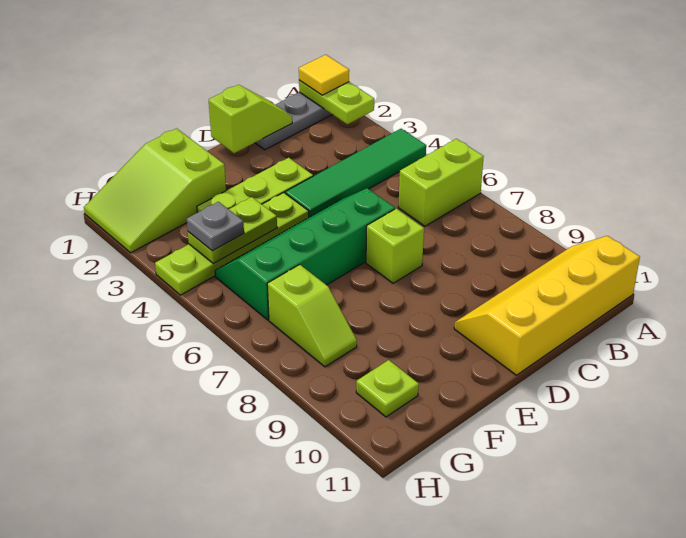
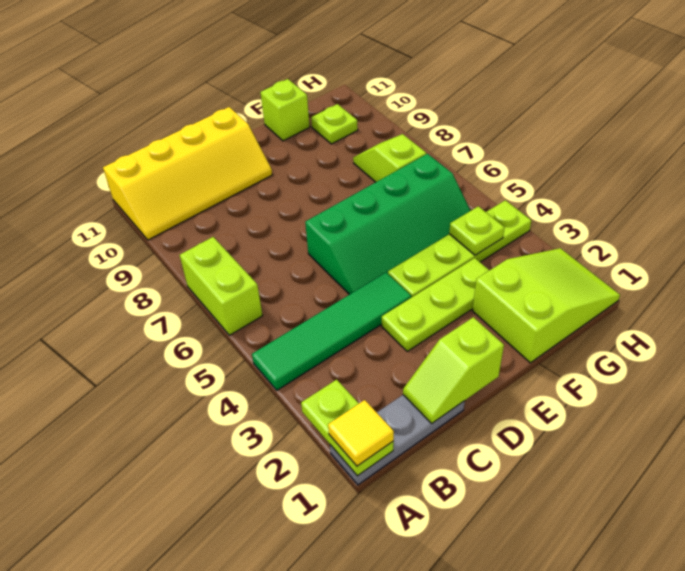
lime 1x2 brick [398,139,484,226] -> lime 1x2 brick turned to [180,237,263,335]
lime 1x1 brick [366,209,424,283] -> lime 1x1 brick moved to [260,79,310,141]
lime 1x2 plate [188,197,277,264] -> lime 1x1 plate [449,206,504,255]
grey 1x1 plate [187,202,244,251] -> none

